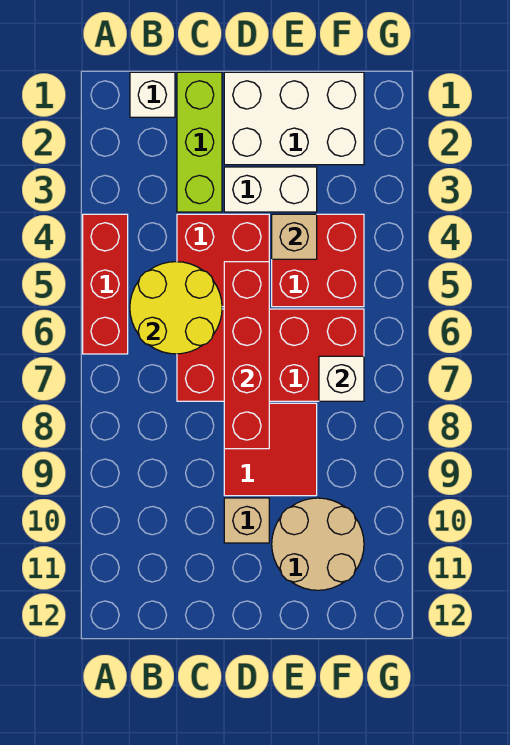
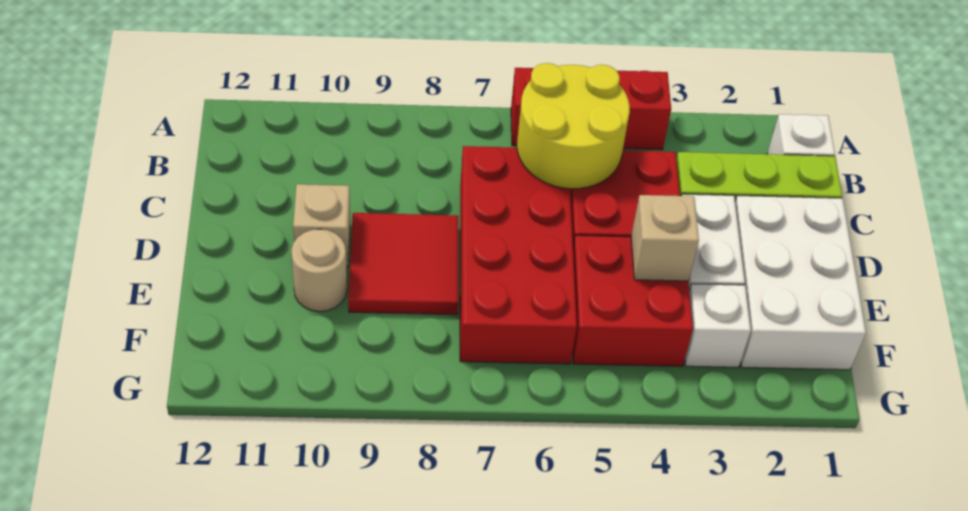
red 1x4 brick [224,262,269,449] -> none
tan 2x2 round brick [272,498,364,590] -> tan 1x1 round brick [291,229,347,312]
white 1x1 brick [319,356,364,401] -> white 1x1 brick moved to [685,284,751,367]

